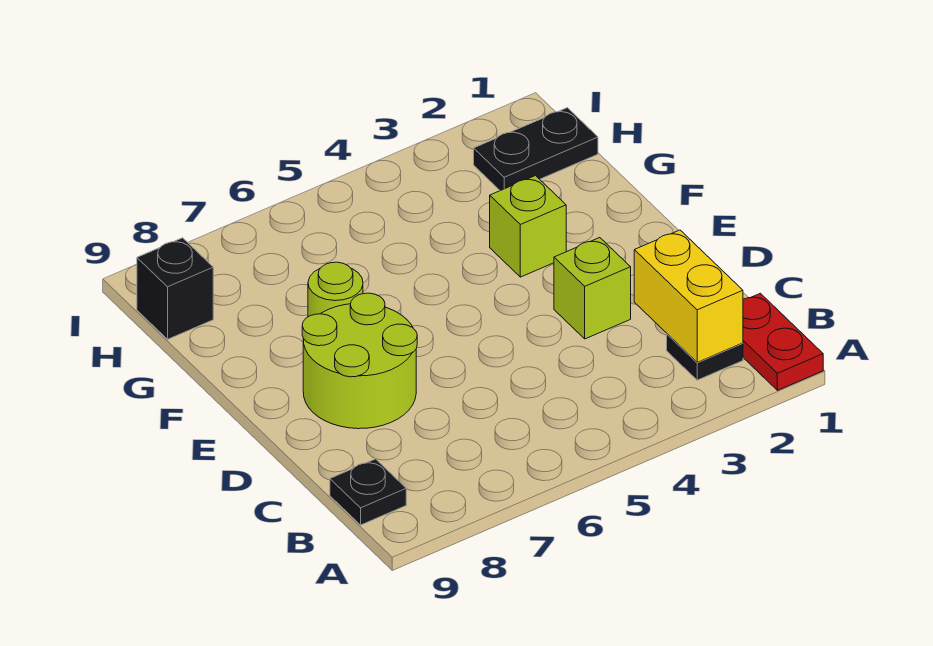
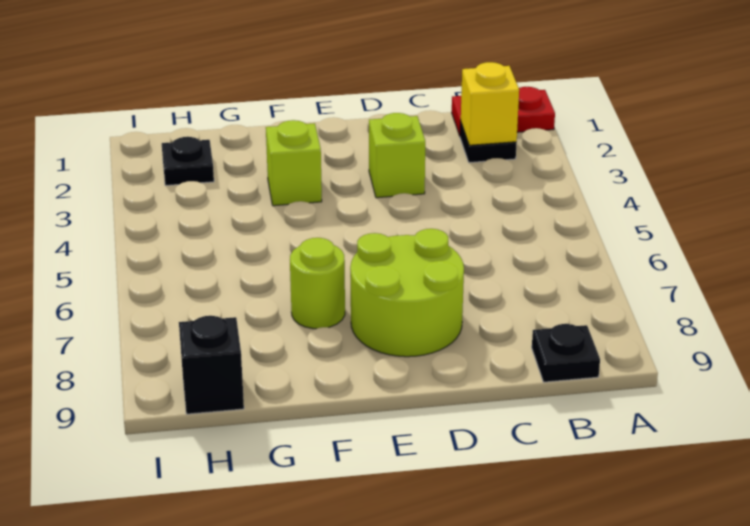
yellow 1x2 brick [634,230,743,362] -> yellow 1x1 brick [461,62,519,145]
black 1x2 plate [474,108,598,191] -> black 1x1 plate [162,137,214,186]

